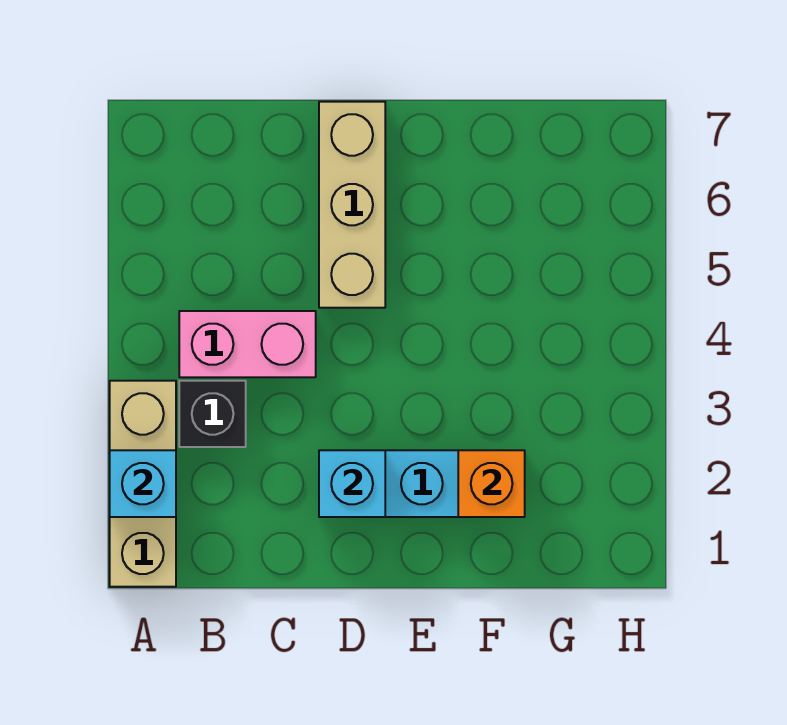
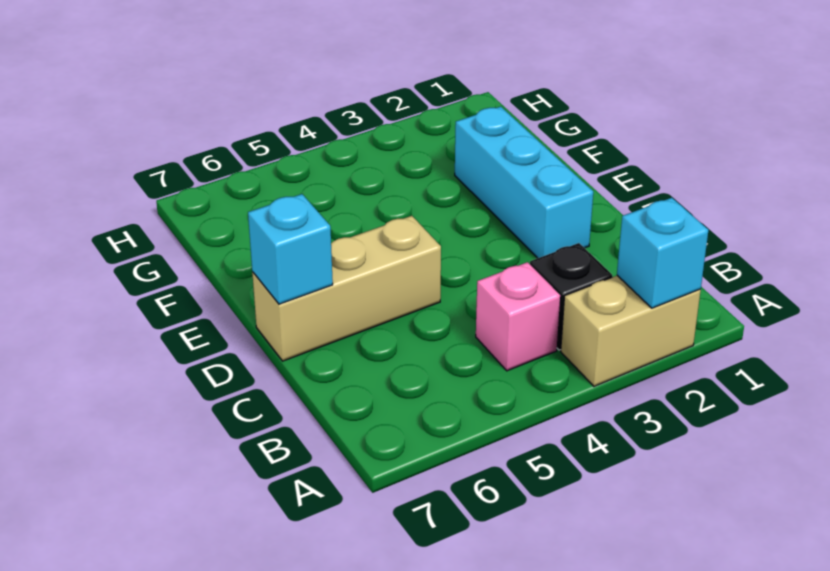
tan 1x3 brick [110,381,176,587] -> tan 1x2 brick [561,276,701,386]
pink 1x2 brick [179,311,316,377] -> pink 1x1 brick [476,262,560,371]
cyan 1x1 brick [319,450,385,517] -> cyan 1x1 brick moved to [248,194,333,304]
orange 1x1 brick [458,450,525,517] -> none

